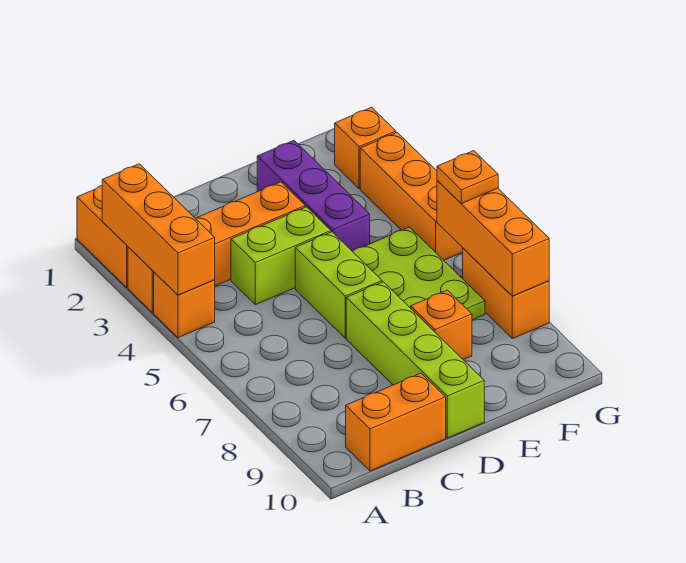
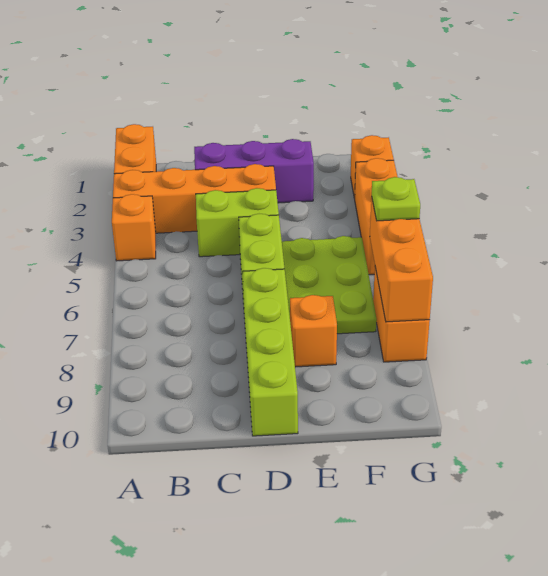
orange 1x3 brick [102,164,215,295] -> none
orange 1x2 brick [346,373,446,471] -> none
purple 1x3 brick [257,141,370,251] -> purple 1x3 brick turned to [194,139,314,203]
orange 1x1 plate [437,151,498,204] -> lime 1x1 plate [372,177,420,221]

